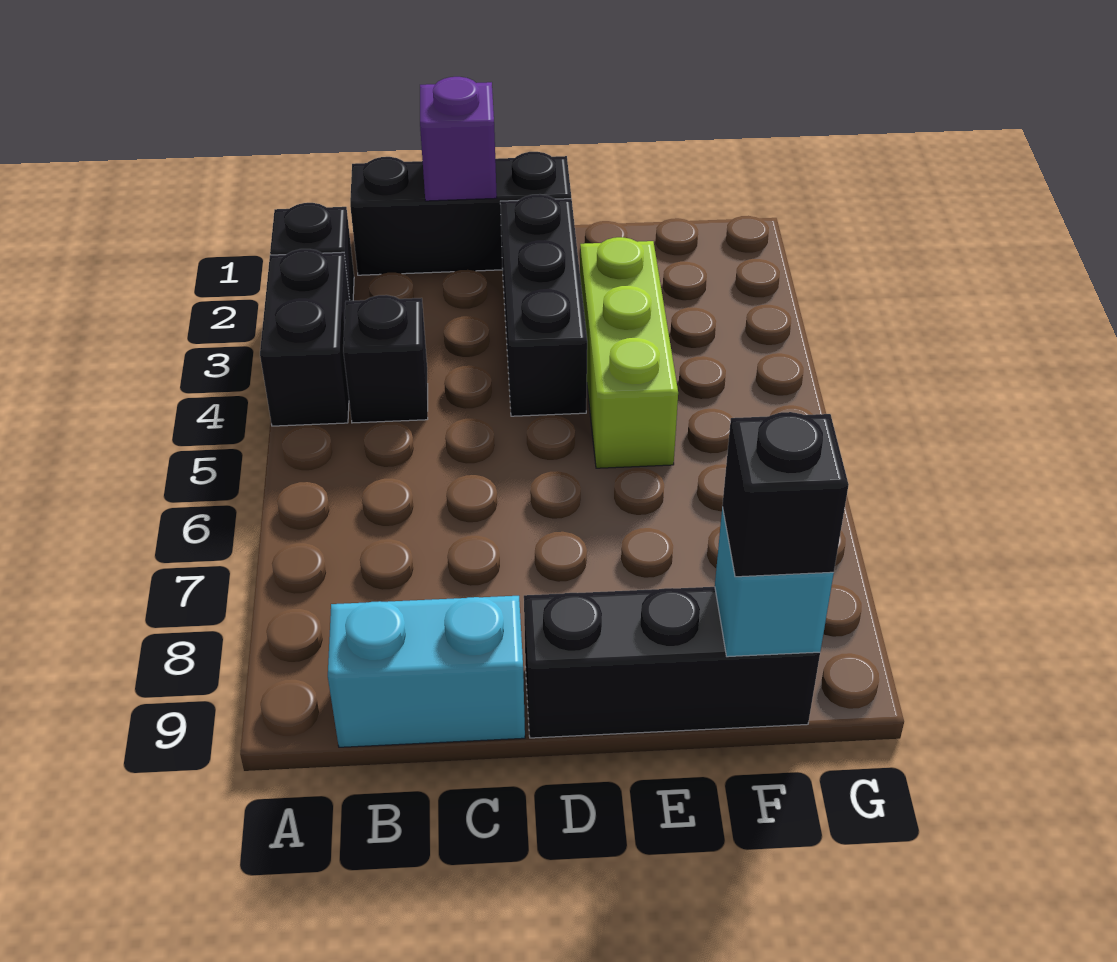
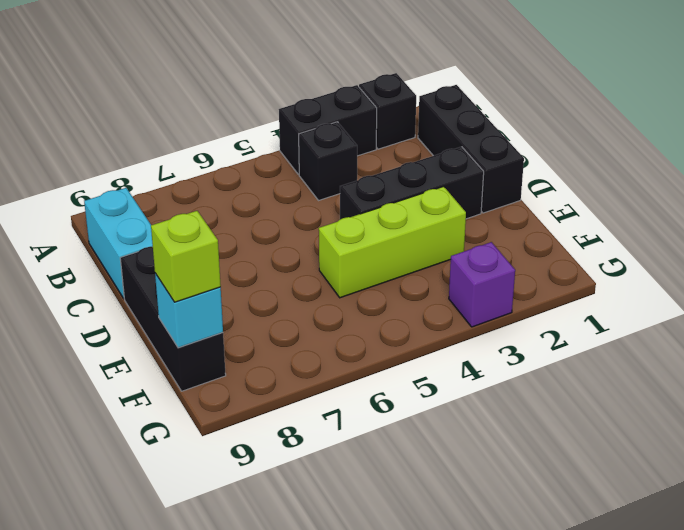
purple 1x1 brick [420,77,497,201] -> purple 1x1 brick moved to [449,242,515,327]
black 1x1 brick [722,412,849,577] -> lime 1x1 brick [151,211,221,302]

